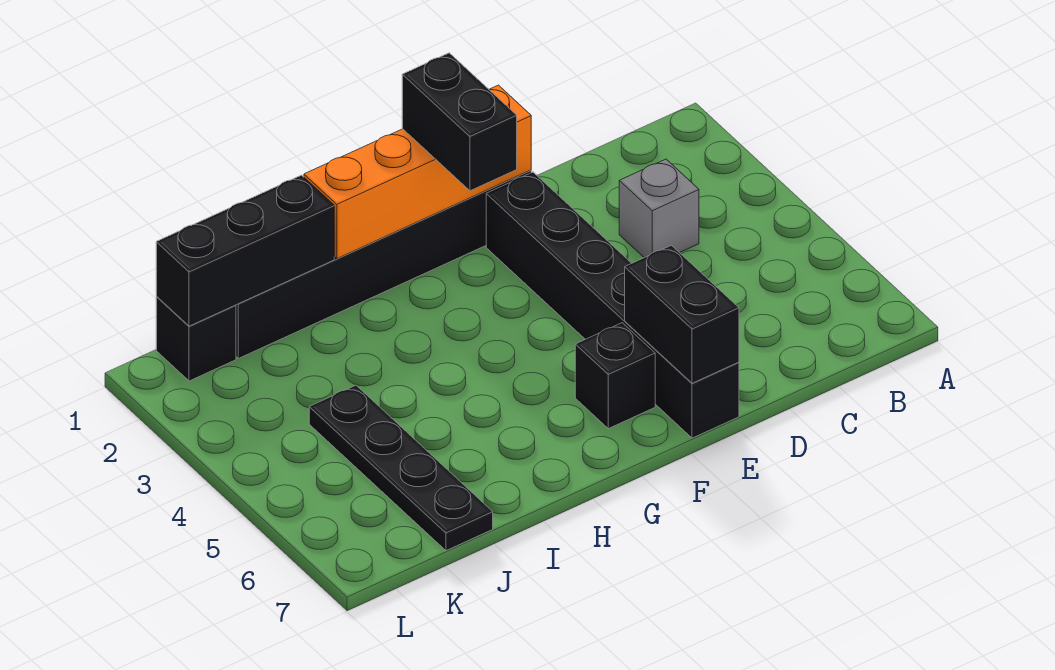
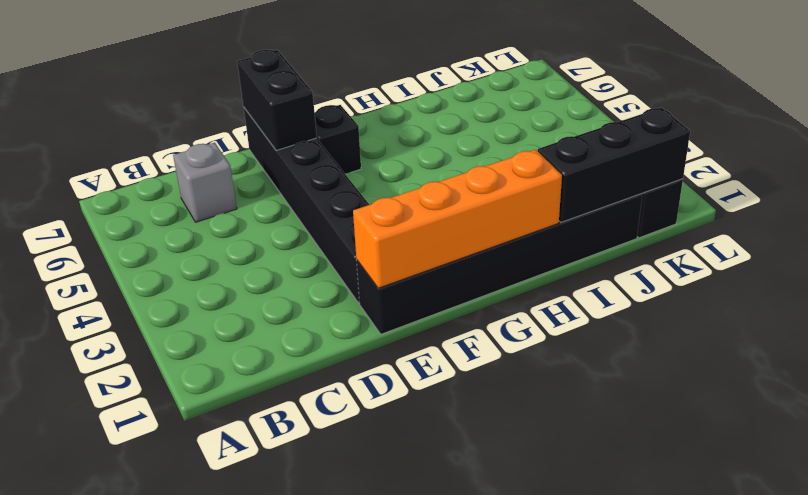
grey 1x1 brick [619,159,699,258] -> grey 1x1 brick moved to [173,143,237,222]
black 1x2 brick [402,53,517,191] -> none
black 1x4 plate [309,385,493,551] -> none

